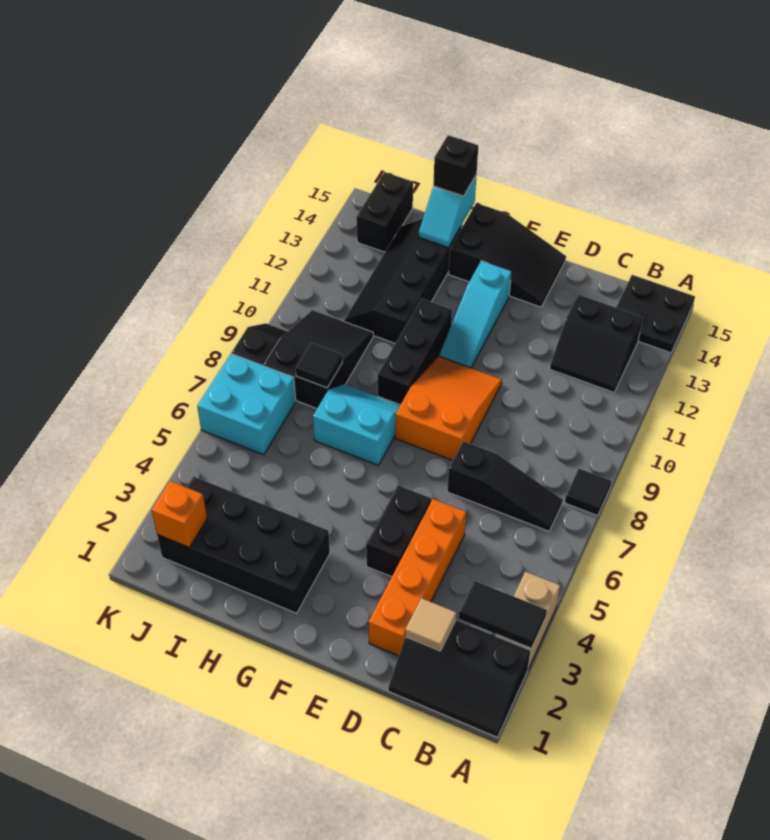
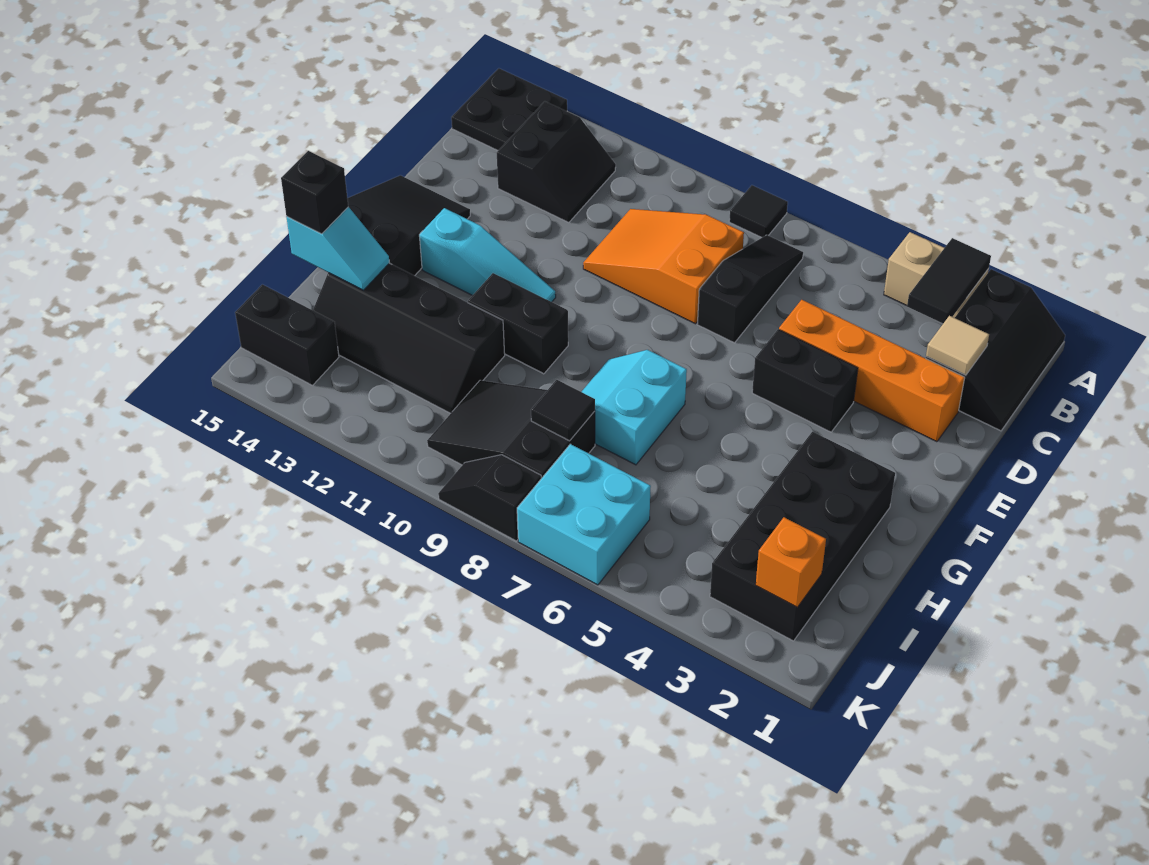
orange 2x3 slope [395,356,502,460] -> orange 2x3 slope moved to [583,209,744,324]
black 1x3 brick [378,299,452,405] -> black 1x2 brick [468,273,568,374]

